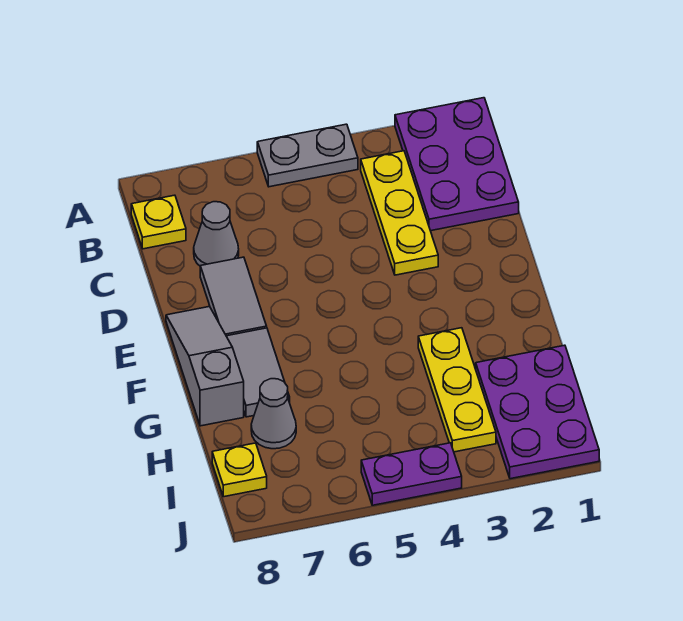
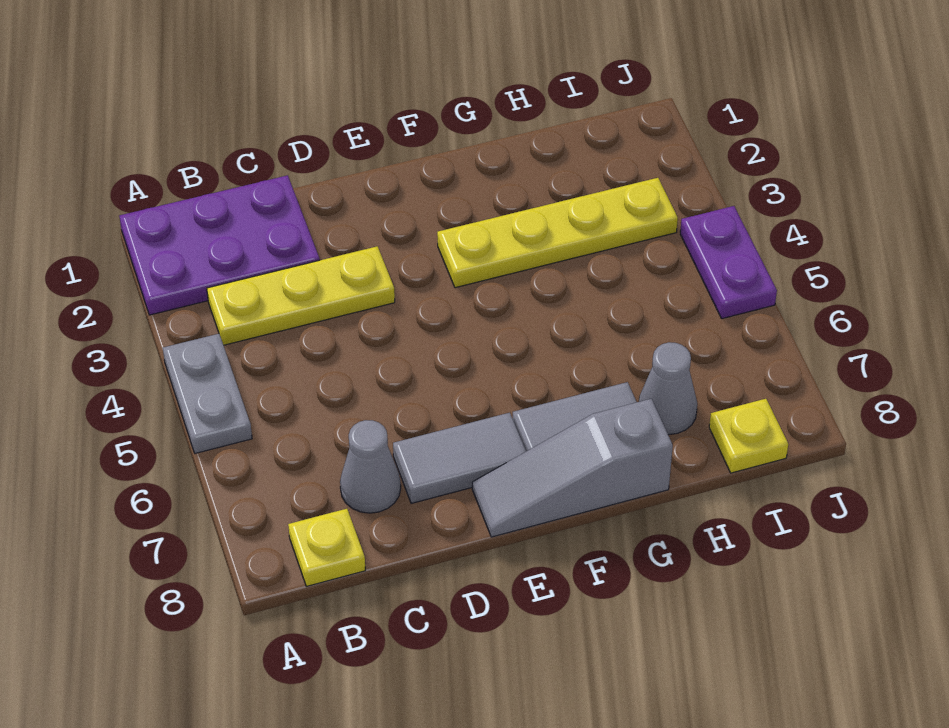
yellow 1x3 plate [418,328,496,452] -> yellow 1x4 plate [437,178,678,288]
purple 2x3 plate [476,345,599,479] -> none

